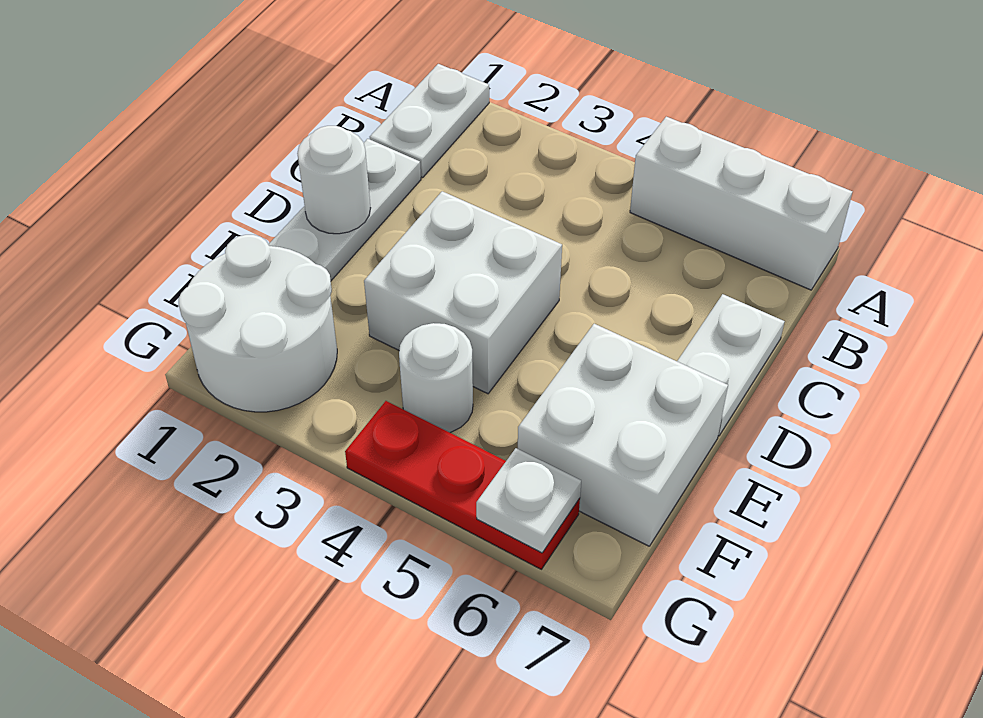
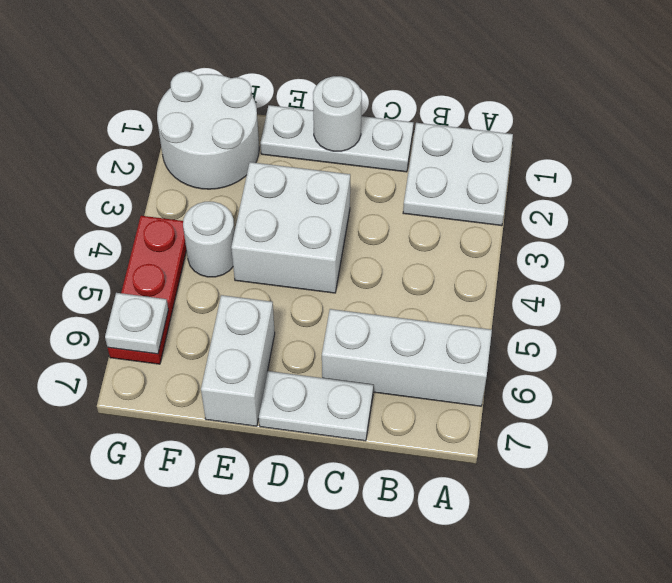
white 1x2 plate [370,64,489,178] -> white 2x2 plate [403,123,513,226]
white 1x3 brick [630,117,852,290] -> white 1x3 brick turned to [322,309,492,406]
white 2x2 brick [518,324,728,546] -> white 1x2 brick [201,295,275,426]

